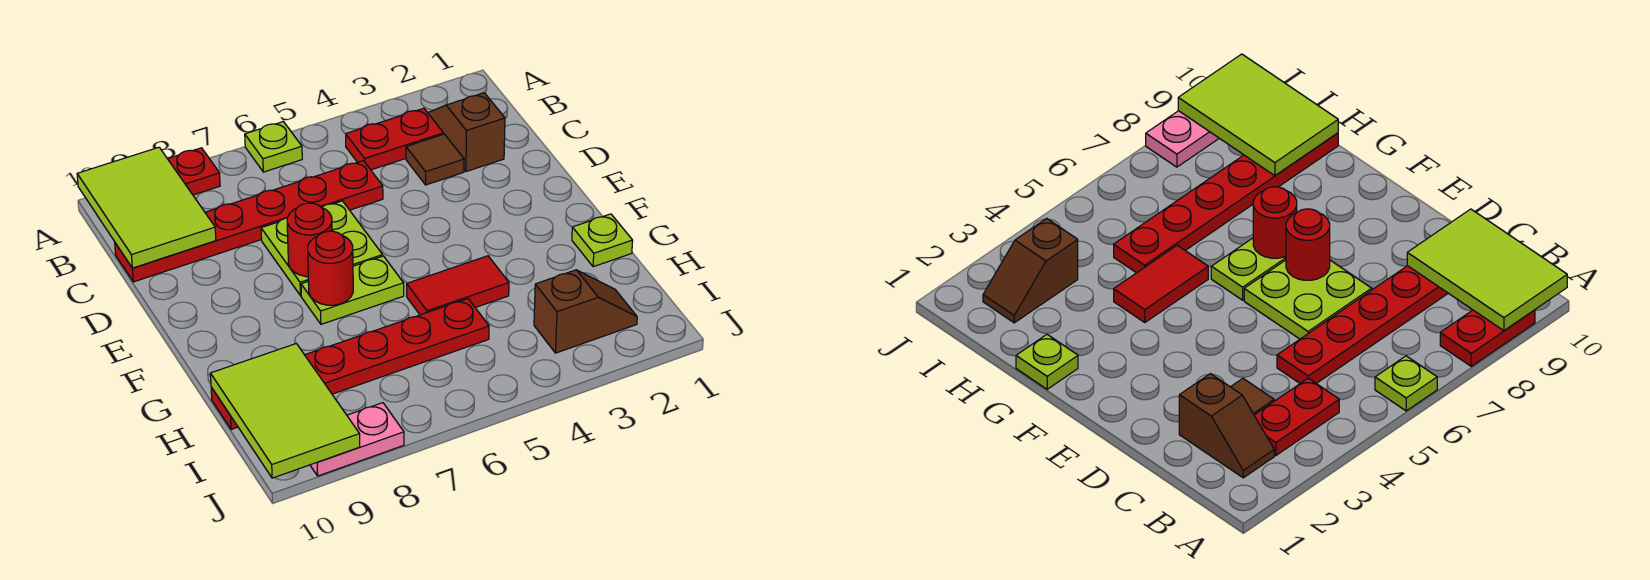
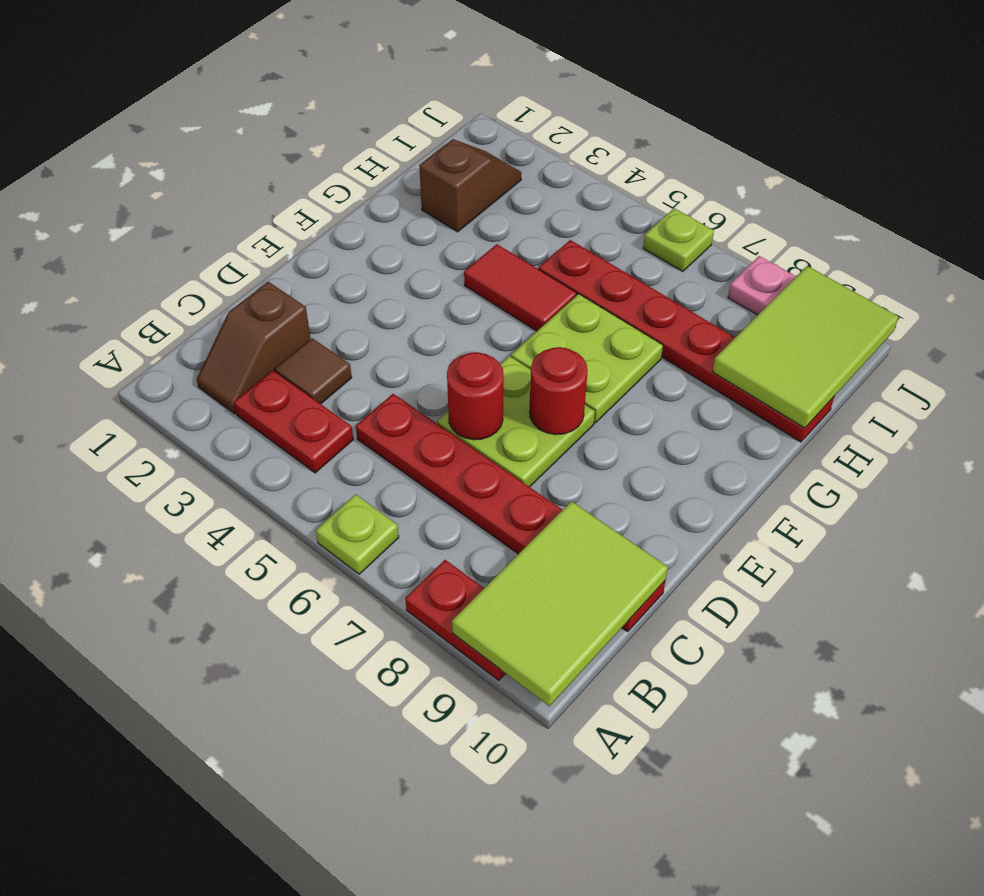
lime 1x2 plate [301,256,404,324] -> lime 2x2 plate [511,294,663,423]
red 1x1 round brick [308,231,353,305] -> red 1x1 round brick moved to [447,352,504,440]
lime 1x1 plate [572,214,633,267] -> lime 1x1 plate moved to [643,208,714,272]
brown 1x2 slope [534,270,637,353] -> brown 1x2 slope turned to [419,139,521,232]

